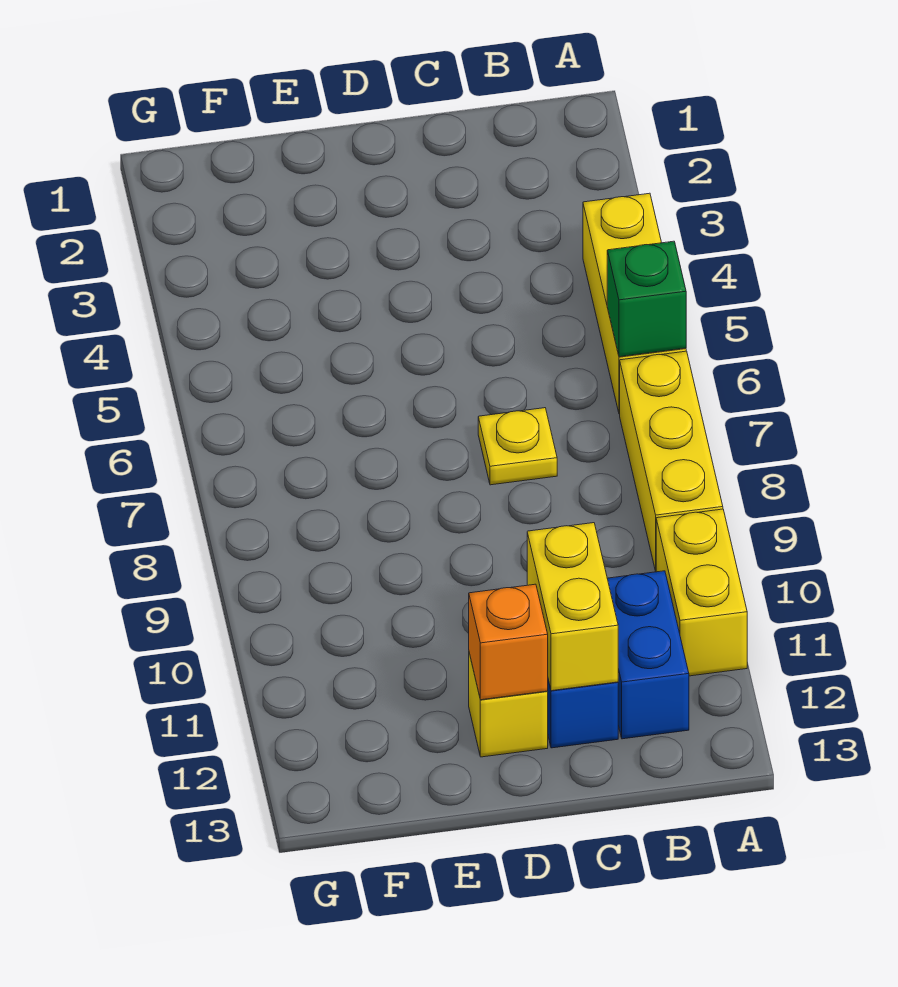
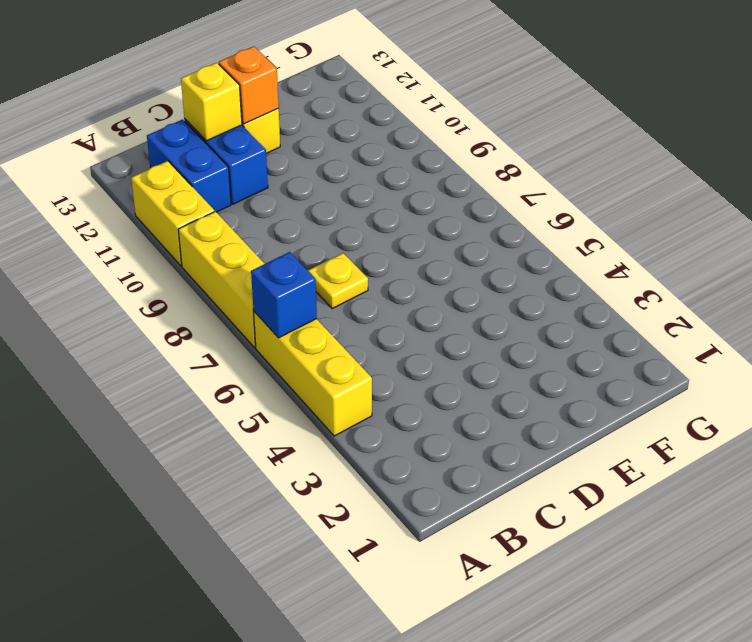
green 1x1 brick [607,241,686,357] -> blue 1x1 brick [251,252,317,338]
yellow 1x2 brick [527,523,618,691] -> yellow 1x1 brick [181,63,242,141]

